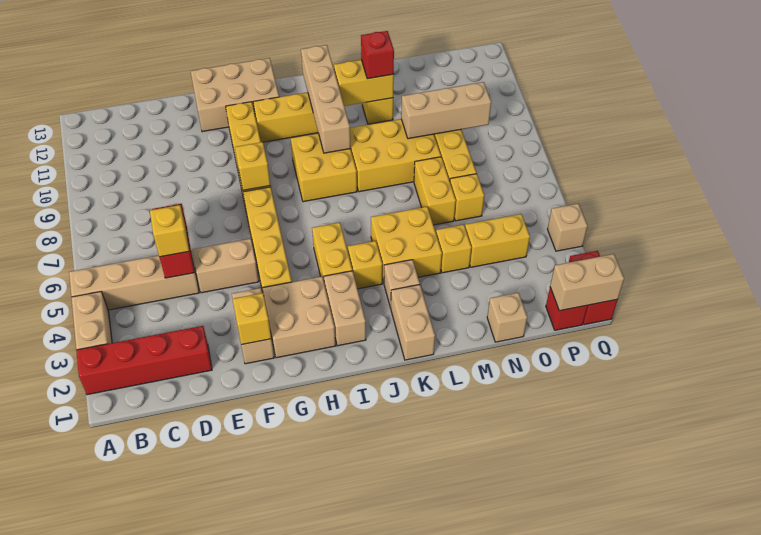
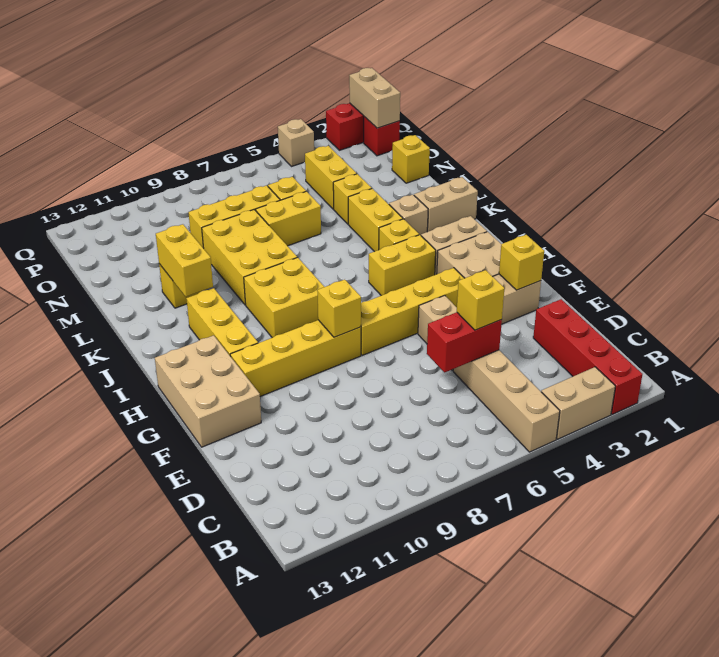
tan 1x4 brick [301,45,351,153] -> none
yellow 2x2 brick [371,207,442,282] -> yellow 1x2 brick [348,189,403,252]
red 1x1 brick [361,31,394,79] -> none
tan 1x3 brick [401,82,491,139] -> none
tan 1x1 brick [487,293,527,342] -> yellow 1x1 brick [392,135,430,183]

